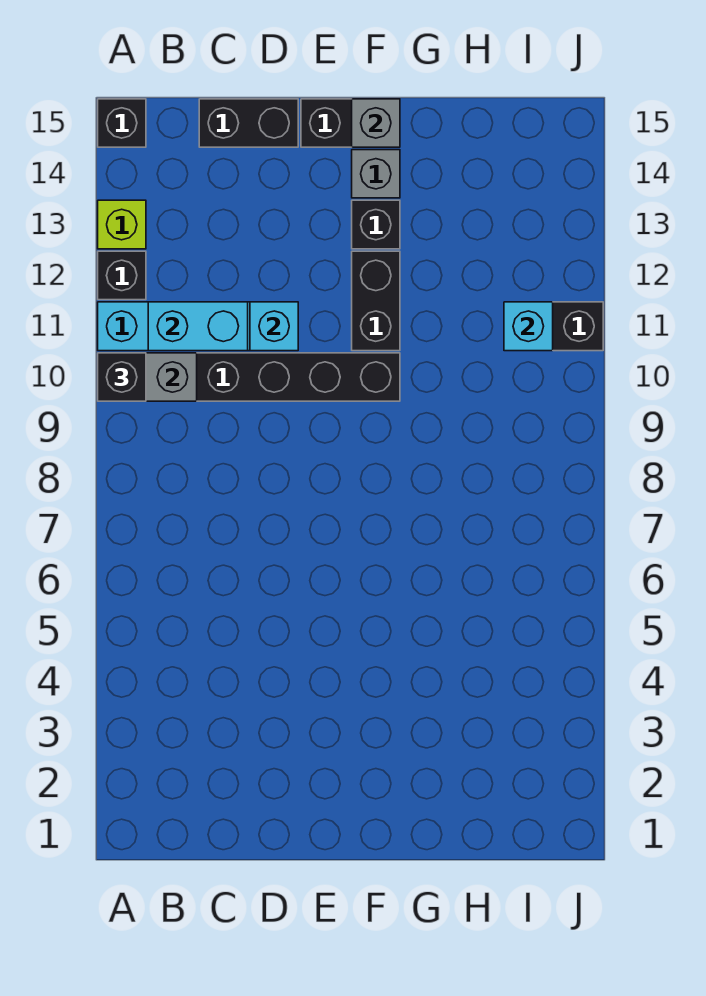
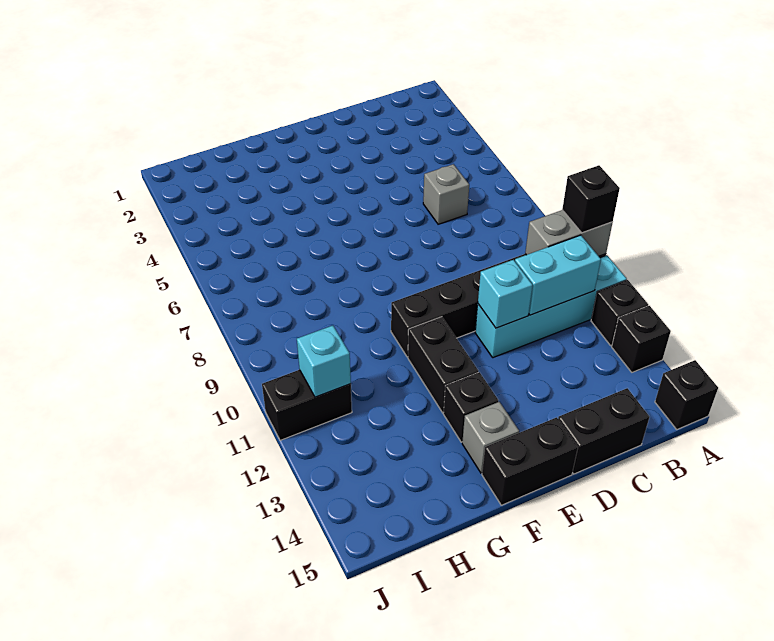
lime 1x1 brick [98,200,146,249] -> black 1x1 brick [612,306,671,372]
grey 1x1 brick [352,99,400,147] -> grey 1x1 brick moved to [423,164,469,224]

